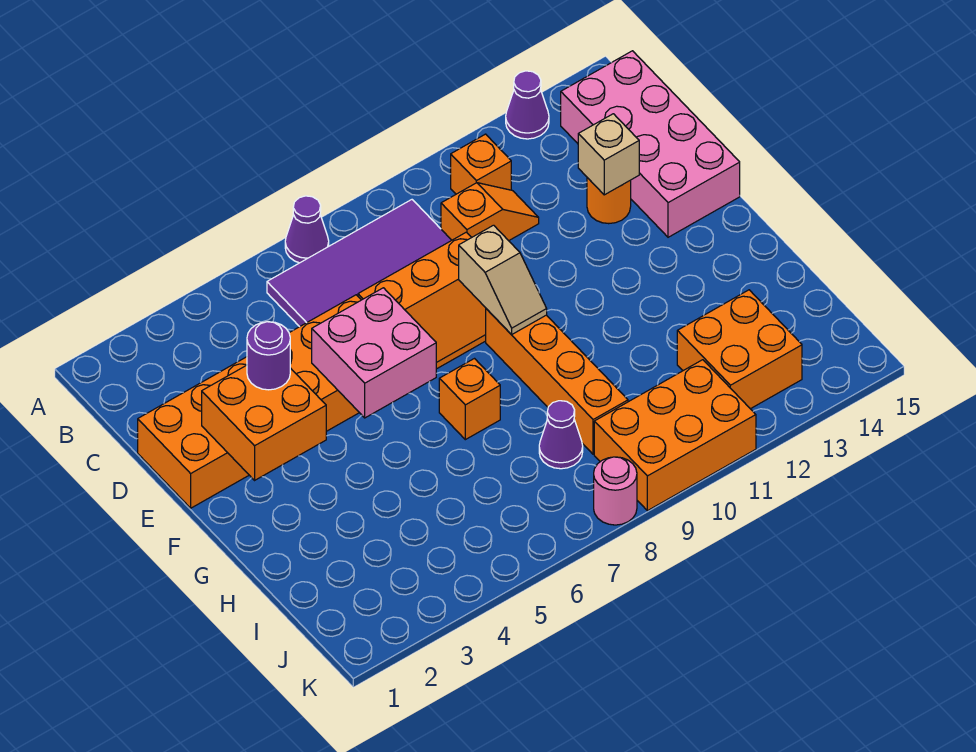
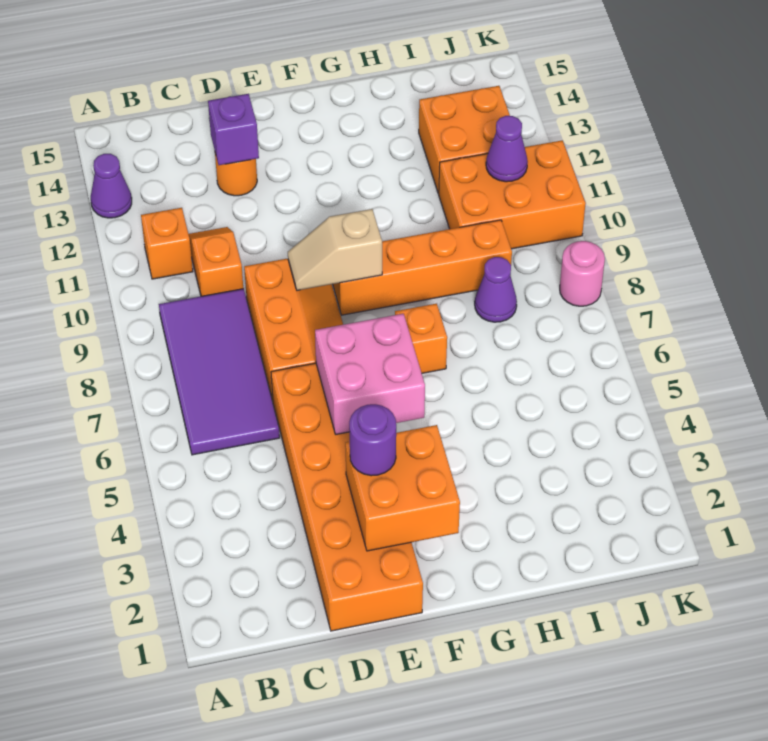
purple 1x1 cone [285,196,329,263] -> purple 1x1 cone moved to [486,116,528,182]
pink 2x4 brick [561,51,740,237] -> none
tan 1x1 brick [578,114,639,195] -> purple 1x1 brick [208,94,259,165]
tan 1x2 slope [459,225,547,335] -> tan 1x2 slope turned to [288,209,382,290]
orange 2x3 brick [594,360,756,511] -> orange 2x3 brick turned to [438,140,586,249]

